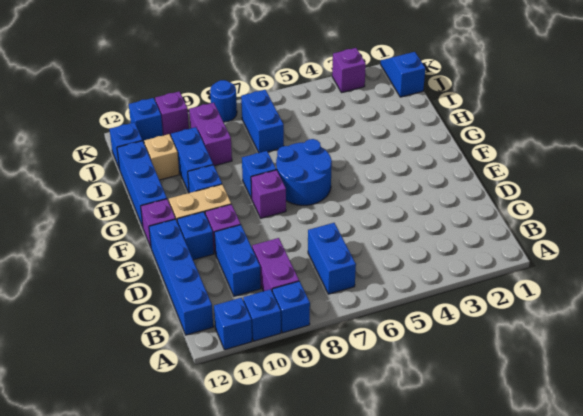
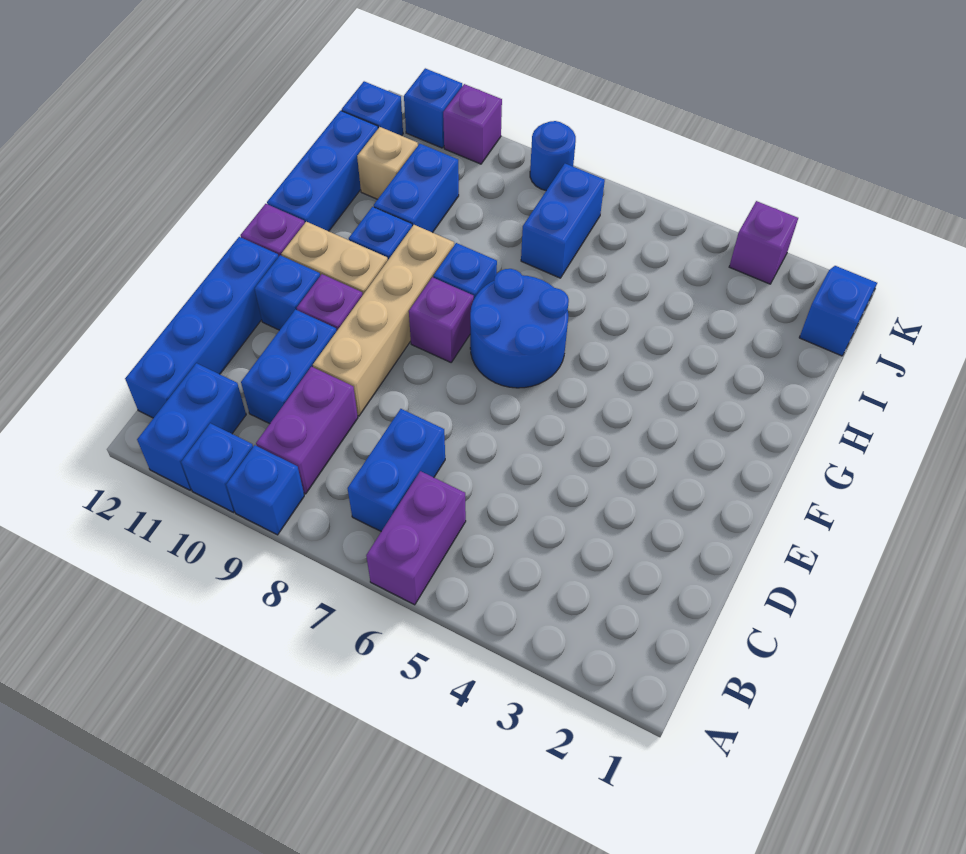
blue 1x1 brick [214,298,252,350] -> blue 1x2 brick [137,363,246,490]
none -> tan 1x4 brick [313,225,454,416]
purple 1x2 brick [189,103,232,166] -> purple 1x2 brick moved to [366,471,466,605]

